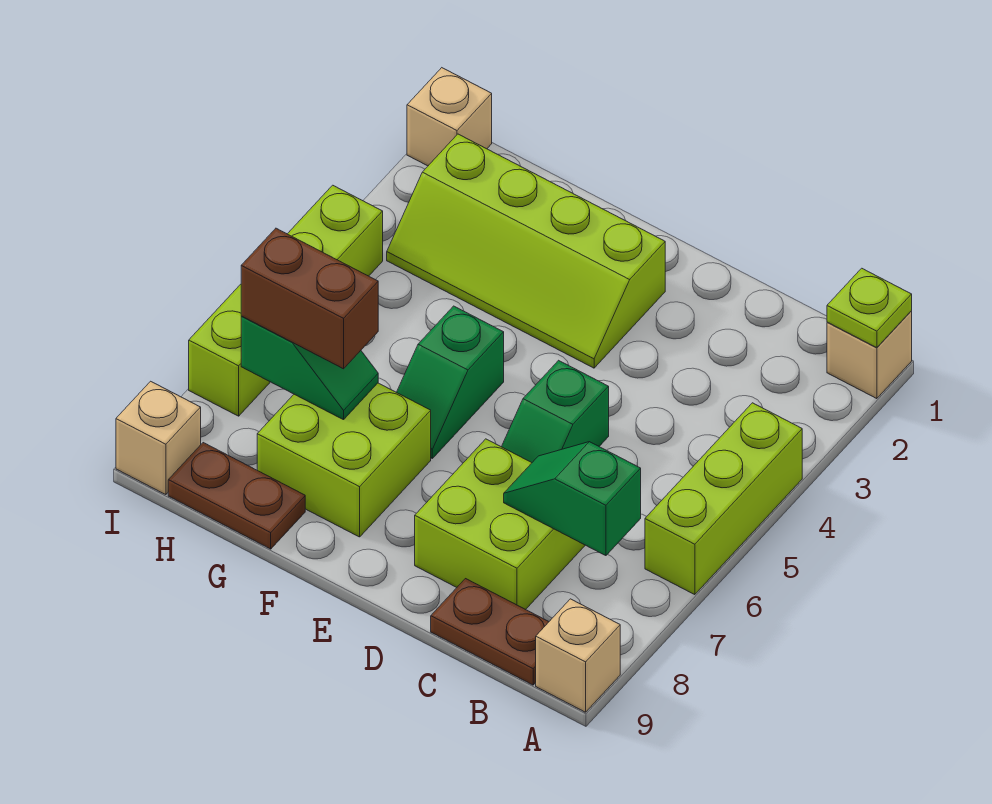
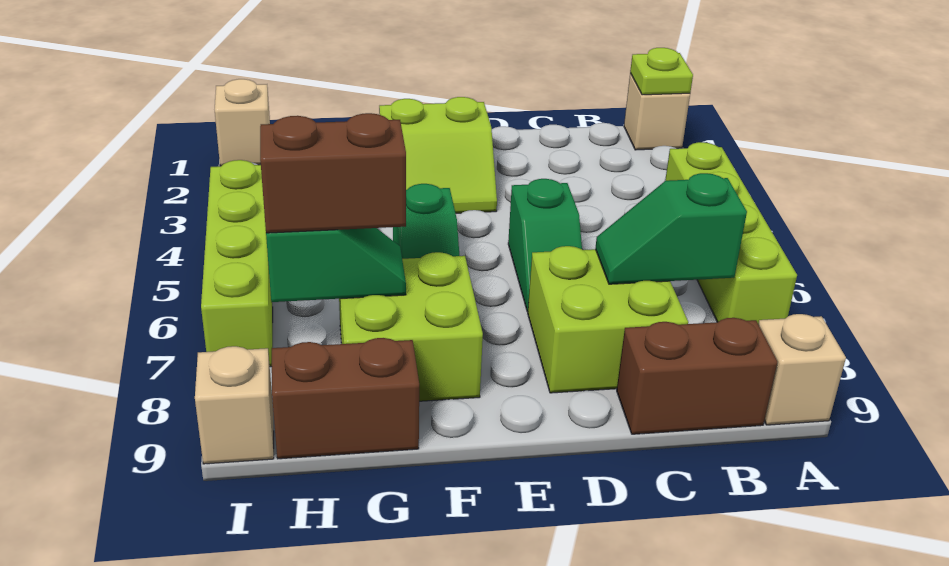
lime 1x3 brick [645,403,802,595] -> lime 1x4 brick [665,142,797,323]
brown 1x2 plate [431,579,549,685] -> brown 1x2 brick [617,318,777,434]
lime 2x4 slope [387,134,665,368] -> lime 2x2 slope [379,97,497,213]
brown 1x2 plate [168,443,305,549] -> brown 1x2 brick [272,338,419,459]

